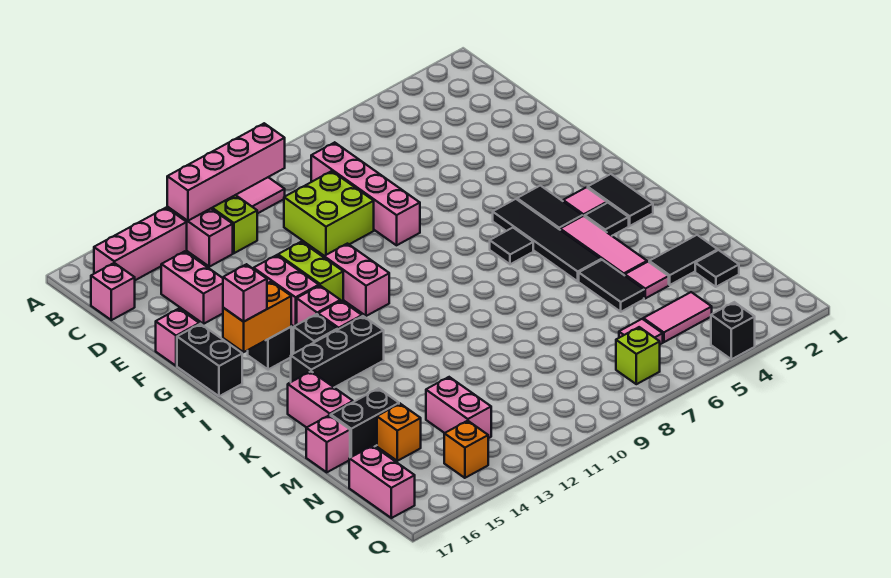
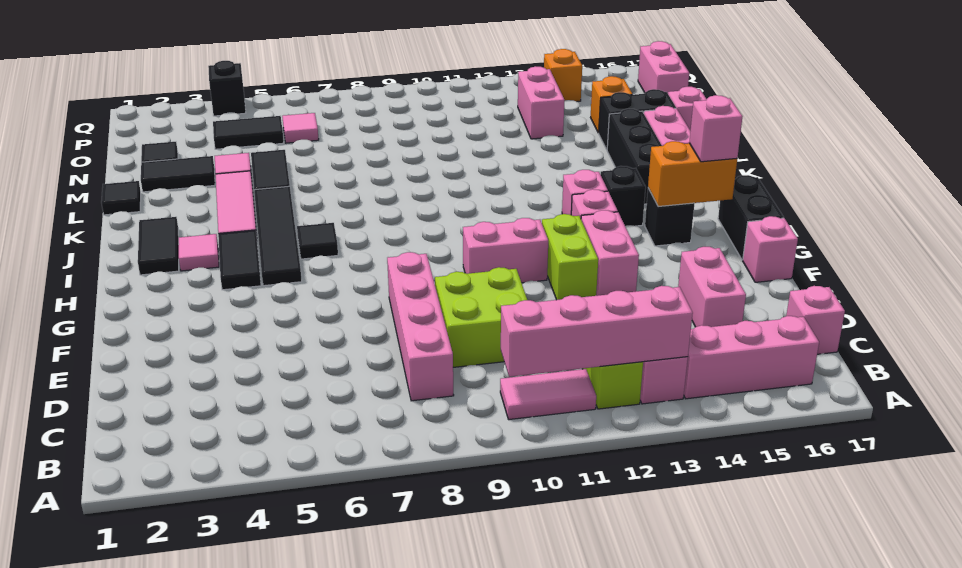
pink 1x2 brick [324,244,389,316] -> pink 1x2 brick turned to [463,218,548,283]
black 1x1 tile [585,203,629,236] -> black 1x1 tile moved to [101,181,141,215]
black 1x3 brick [291,316,384,388] -> black 1x3 brick turned to [607,109,662,204]
pink 1x2 tile [643,292,712,342] -> black 1x2 tile [213,116,284,149]
lime 1x1 brick [616,327,660,384] -> none

